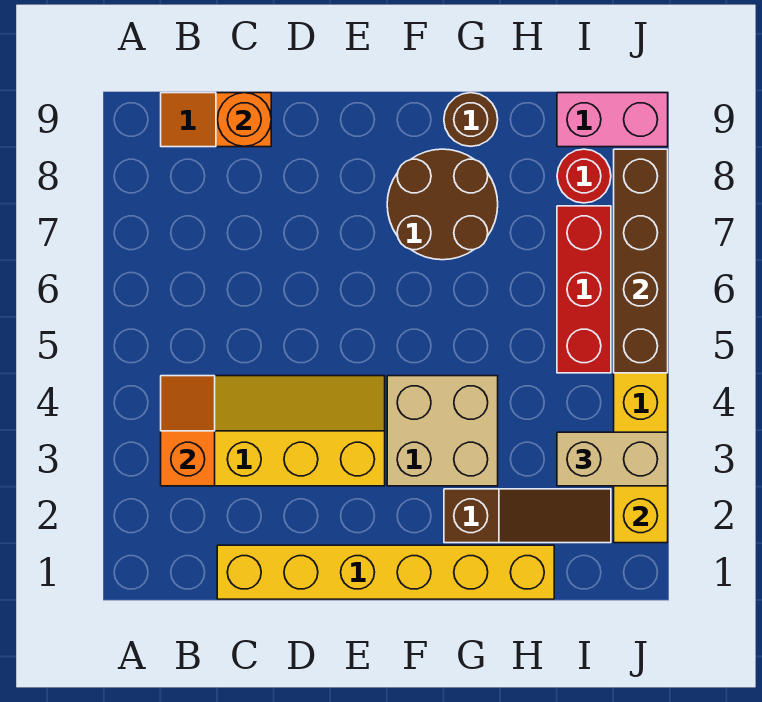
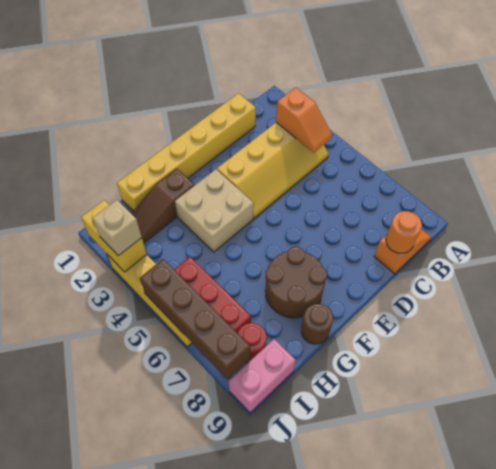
tan 1x2 brick [557,432,668,486] -> tan 1x1 brick [92,200,142,256]

